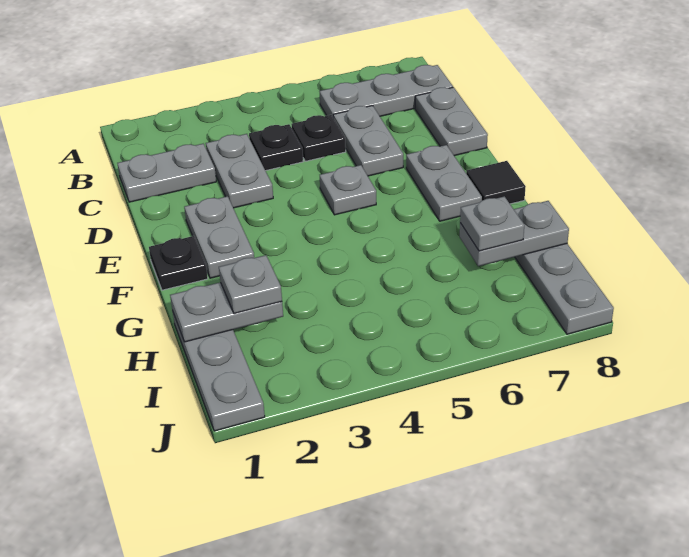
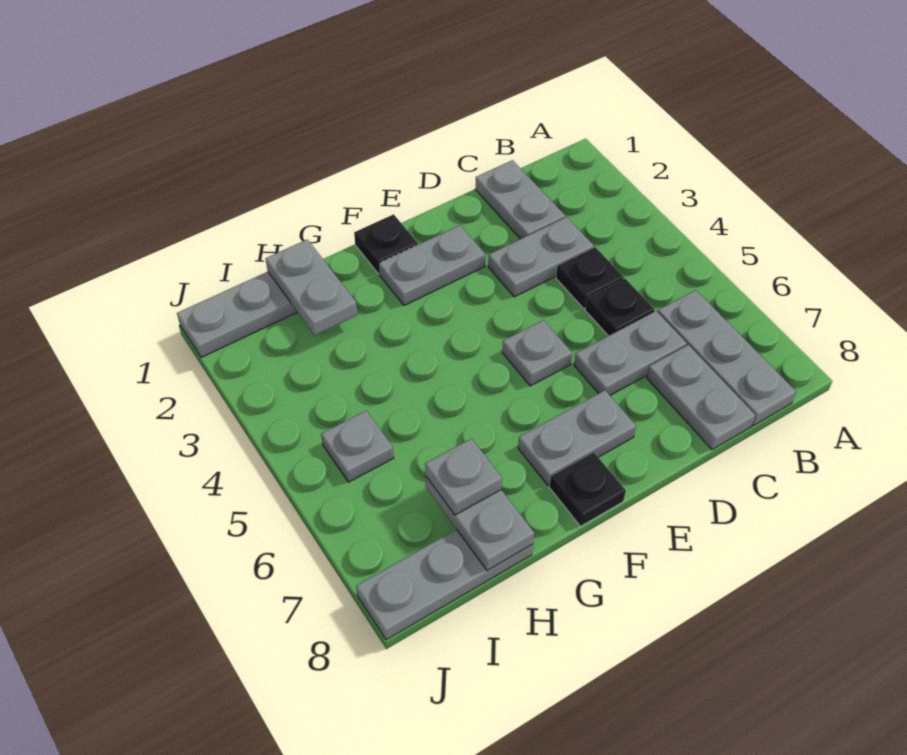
grey 1x2 plate [415,87,488,156] -> grey 1x2 plate turned to [647,345,755,450]
black 1x1 tile [466,161,526,204] -> black 1x1 plate [549,452,626,526]
grey 1x1 plate [219,255,282,314] -> grey 1x1 plate moved to [321,411,394,482]

